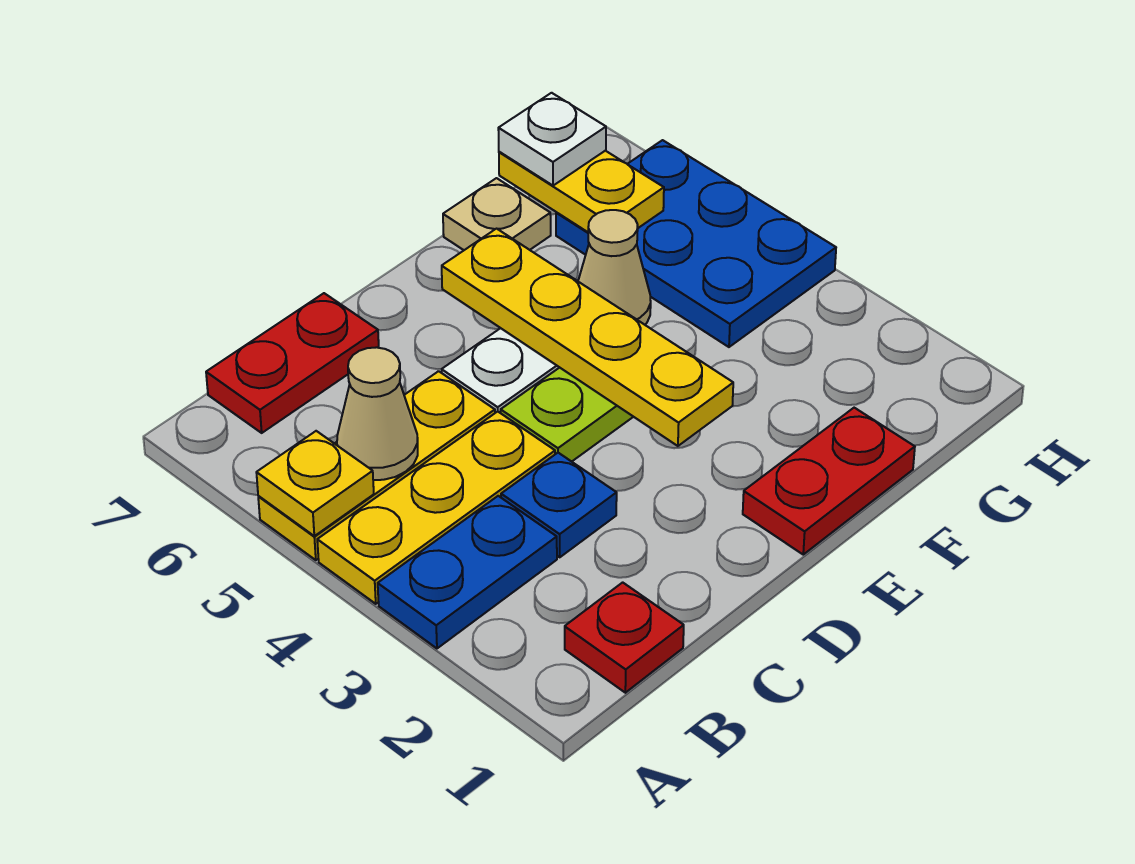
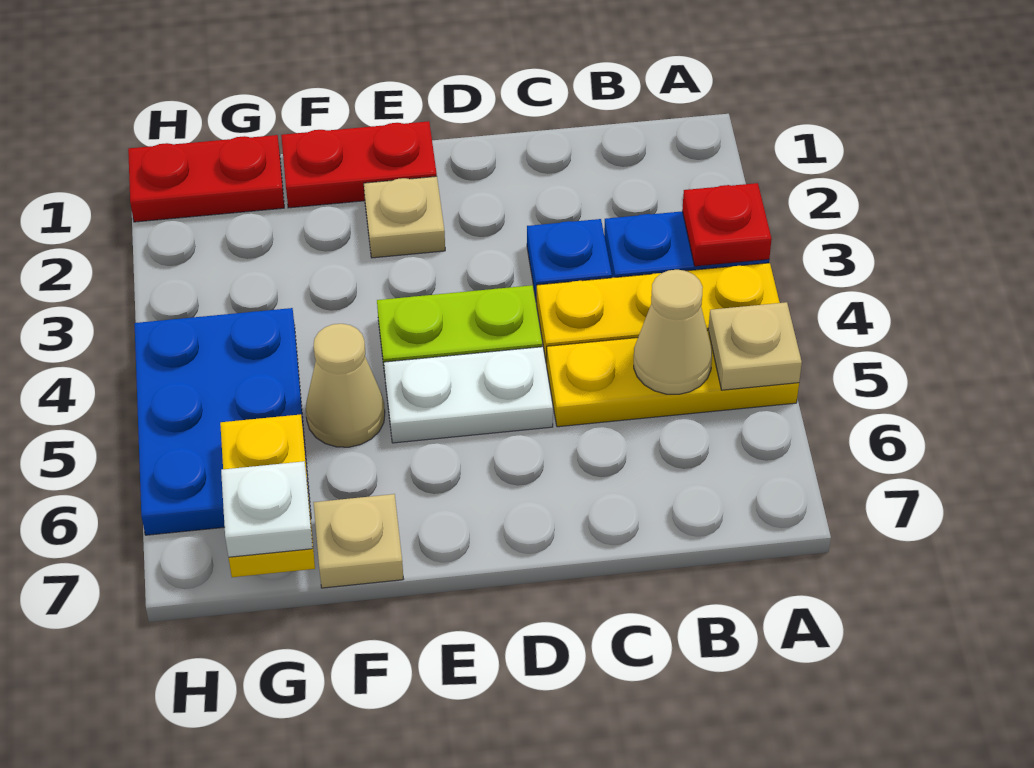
yellow 1x1 plate [256,431,374,536] -> tan 1x1 plate [708,302,802,390]
red 1x1 plate [565,582,684,693] -> red 1x1 plate moved to [682,183,772,266]
red 1x2 plate [206,293,379,433] -> red 1x2 plate moved to [128,135,284,222]
none -> tan 1x1 plate [364,176,445,258]
yellow 1x4 plate [442,229,733,446] -> none

